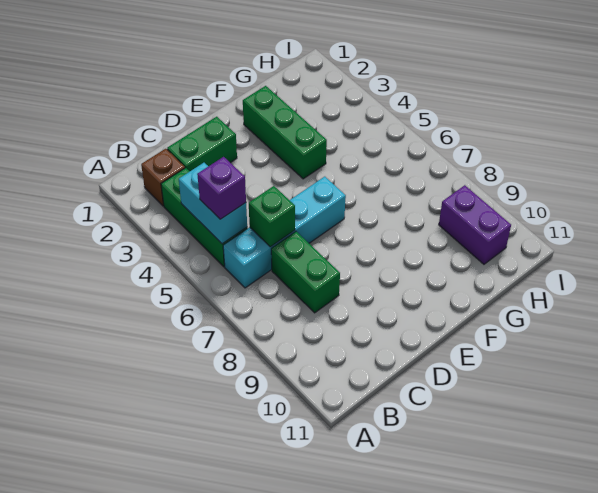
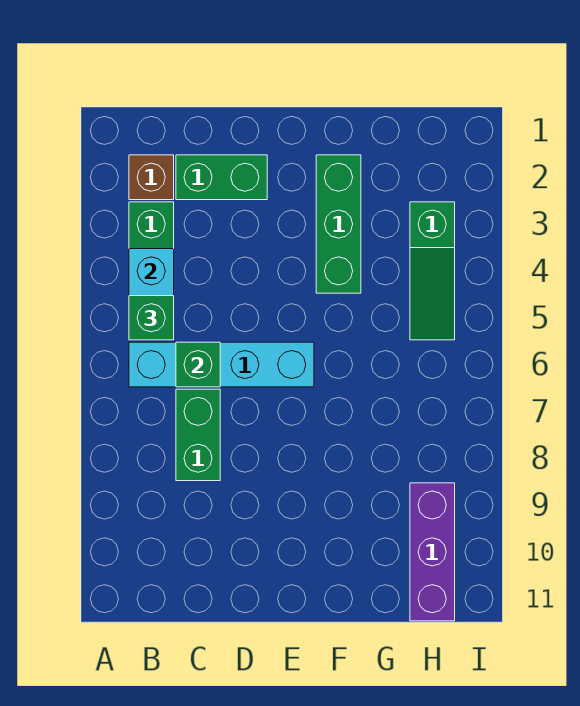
purple 1x1 brick [197,157,246,219] -> green 1x1 brick [129,296,174,340]
none -> green 1x3 slope [410,202,455,340]
purple 1x2 brick [439,185,511,264] -> purple 1x3 brick [410,483,455,621]

